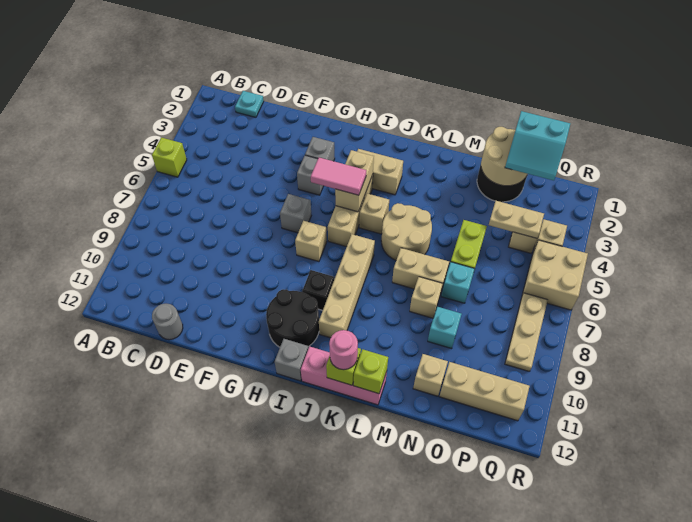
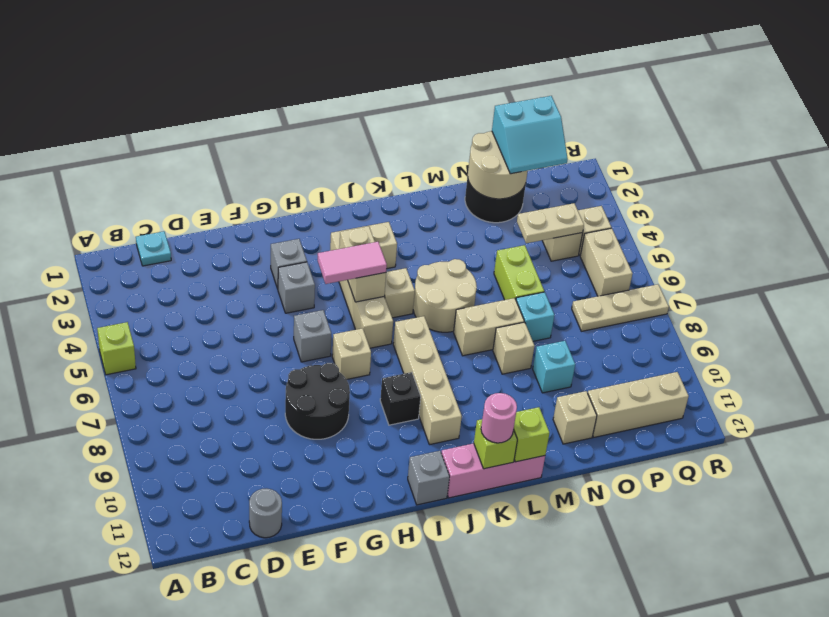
black 2x2 round brick [266,289,319,347] -> black 2x2 round brick moved to [285,363,350,439]
tan 2x2 brick [522,240,588,310] -> tan 1x2 brick [580,228,632,296]
tan 1x3 plate [505,293,548,372] -> tan 1x3 plate turned to [572,284,669,331]

